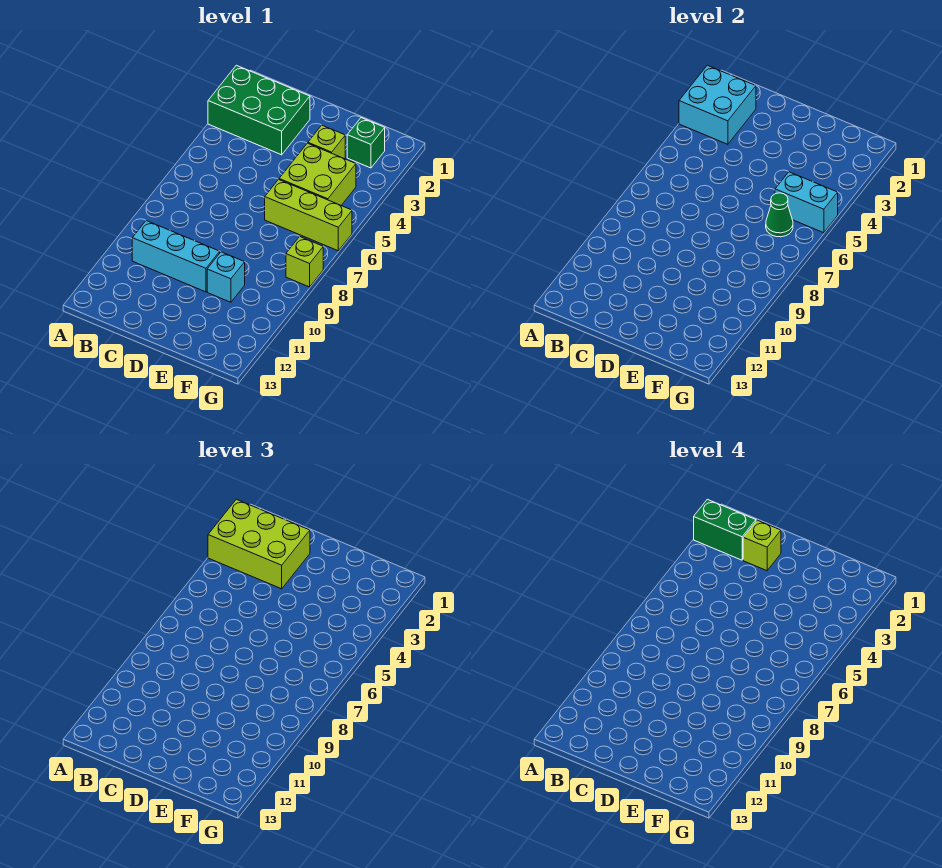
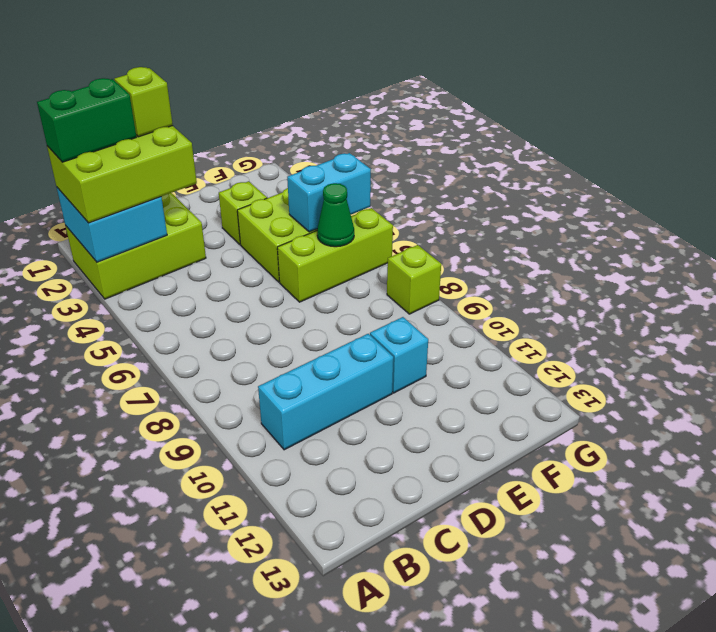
green 2x3 brick [208,65,310,155] -> lime 2x3 brick [65,193,206,299]
green 1x1 brick [347,118,385,168] -> none

